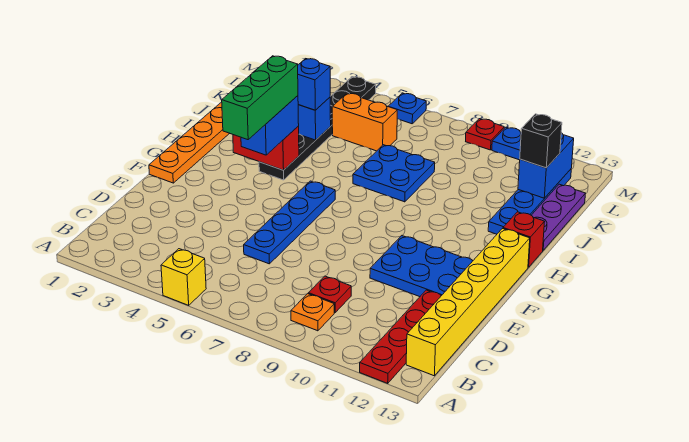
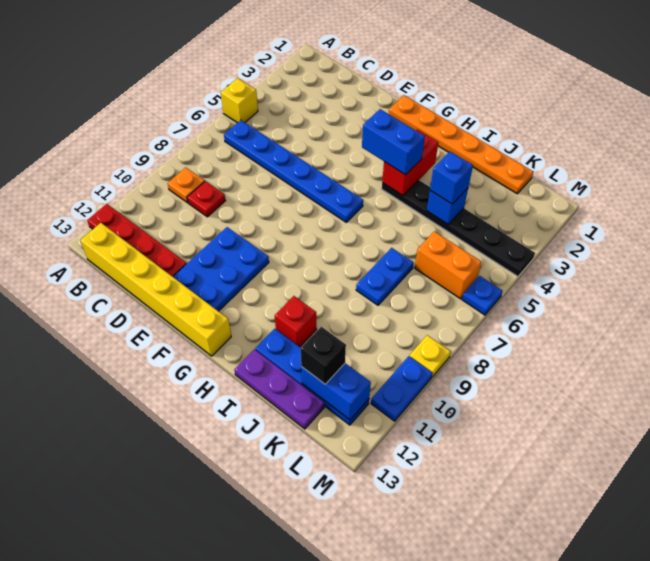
blue 1x4 plate [244,181,335,264] -> blue 1x6 plate [224,120,363,222]
green 1x3 brick [222,56,298,140] -> none
red 1x1 brick [503,212,544,267] -> red 1x1 brick moved to [275,296,317,347]
blue 2x2 plate [353,145,435,202] -> blue 1x2 plate [356,248,413,305]
orange 1x2 brick [332,93,397,151] -> orange 1x2 brick turned to [415,231,481,299]
red 1x1 plate [466,119,504,150] -> yellow 1x1 plate [410,335,451,377]

